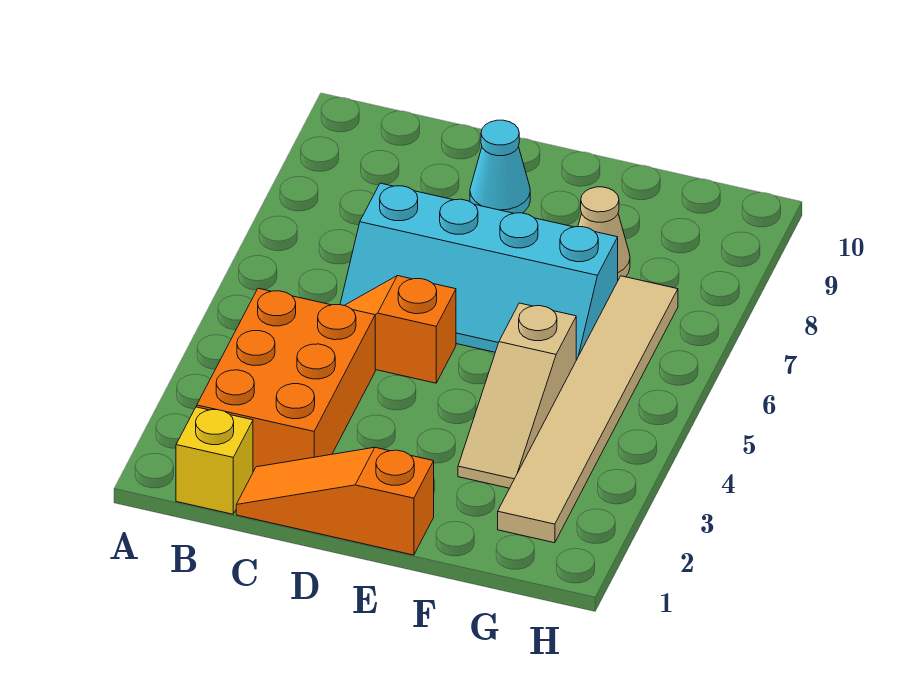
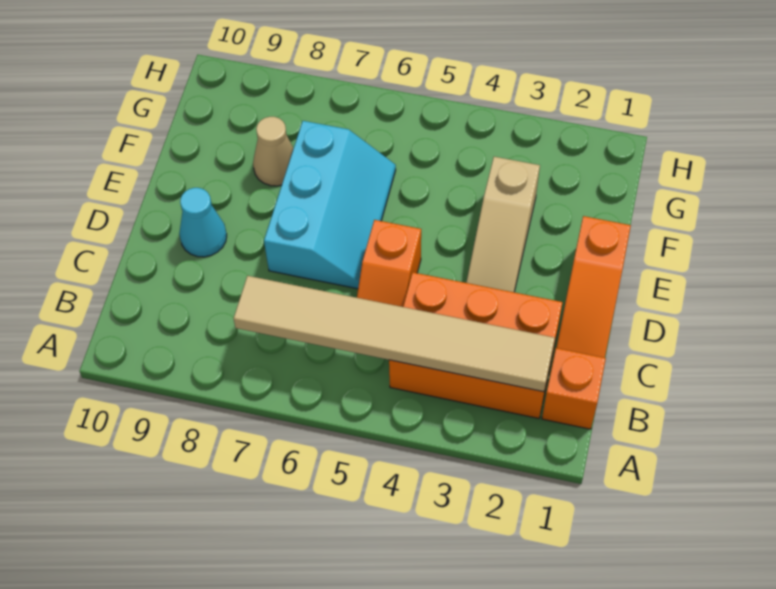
yellow 1x1 brick [176,407,253,514] -> orange 1x1 brick [542,348,606,429]
cyan 2x4 slope [340,183,618,360] -> cyan 2x3 slope [264,121,396,289]
tan 1x3 slope [458,303,576,488] -> tan 1x3 slope turned to [466,157,540,292]
tan 1x6 tile [498,276,678,543] -> tan 1x6 tile moved to [233,276,555,392]

